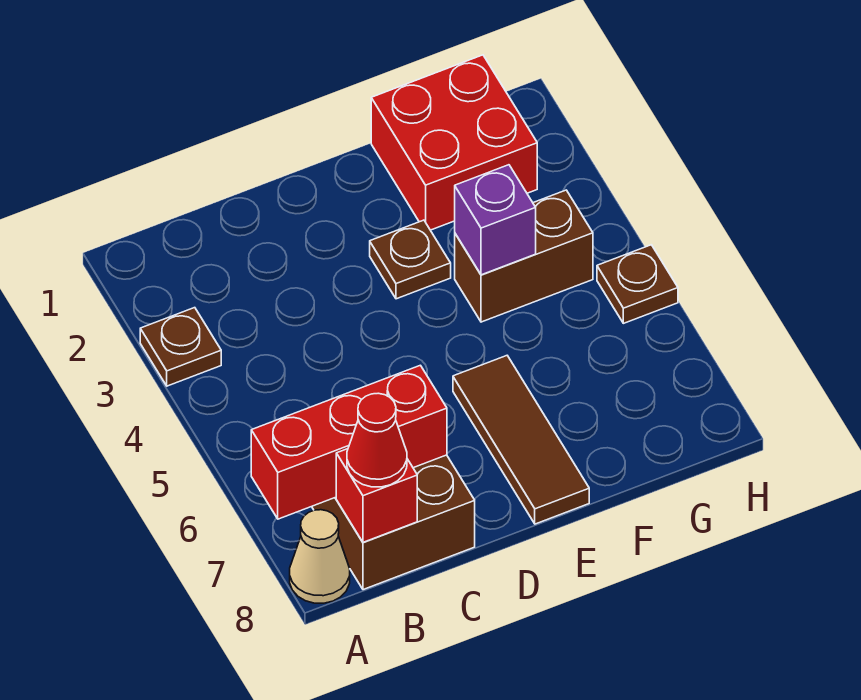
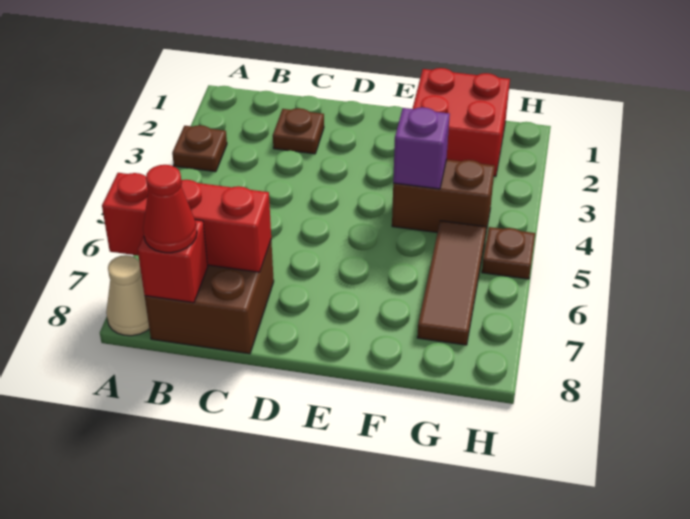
brown 1x1 plate [370,220,451,299] -> brown 1x1 plate moved to [273,108,324,154]
brown 1x3 tile [453,356,589,524] -> brown 1x3 tile moved to [417,221,486,345]

